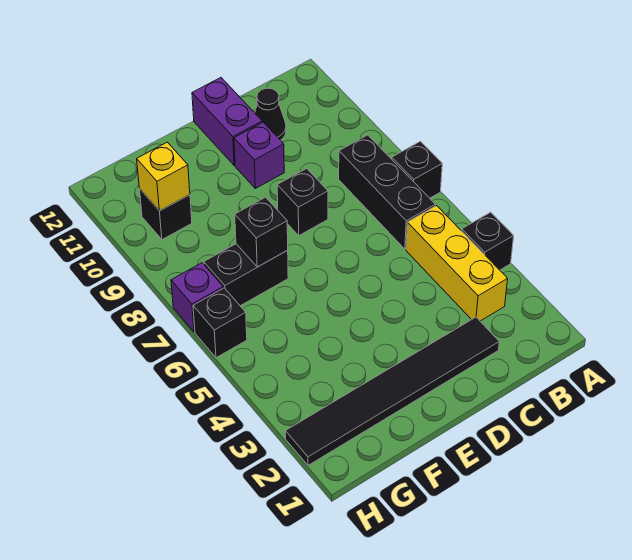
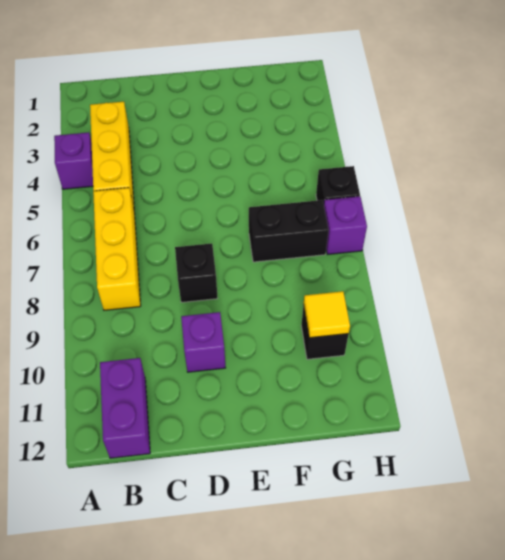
black 1x1 brick [462,212,514,270] -> purple 1x1 brick [54,132,93,189]
black 1x1 brick [392,141,442,198] -> none
black 1x3 brick [339,135,435,249] -> yellow 1x3 brick [93,188,141,310]
black 1x6 tile [285,317,499,465] -> none
black 1x1 cone [255,88,286,140] -> none
purple 1x2 brick [192,78,262,165] -> purple 1x2 brick moved to [100,358,150,458]
black 1x1 brick [235,197,288,267] -> none
yellow 1x1 brick [137,142,190,211] -> yellow 1x1 tile [304,291,350,338]

